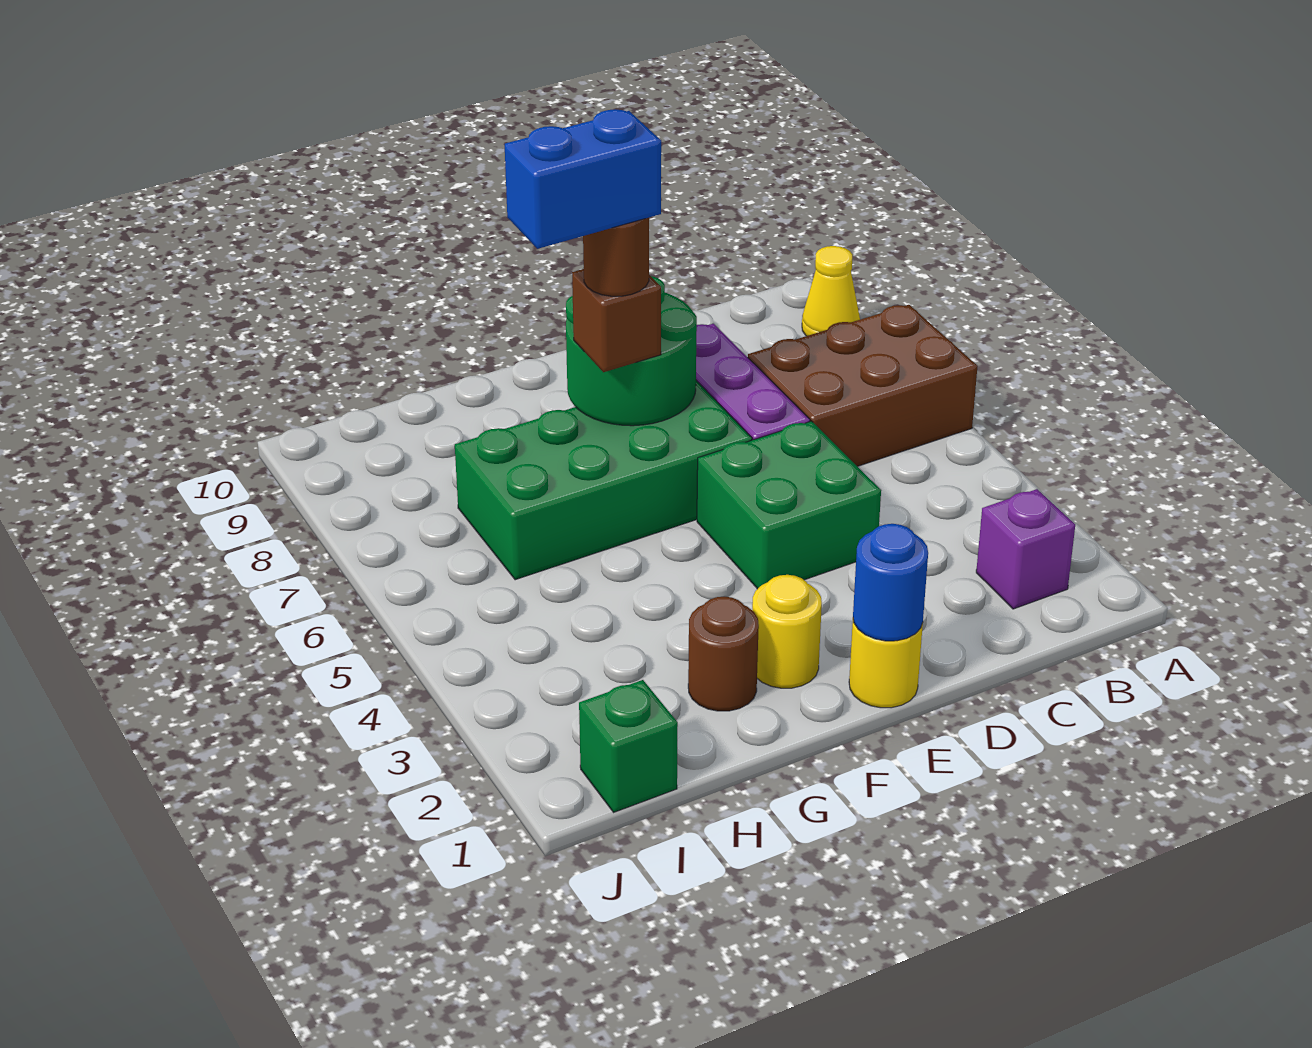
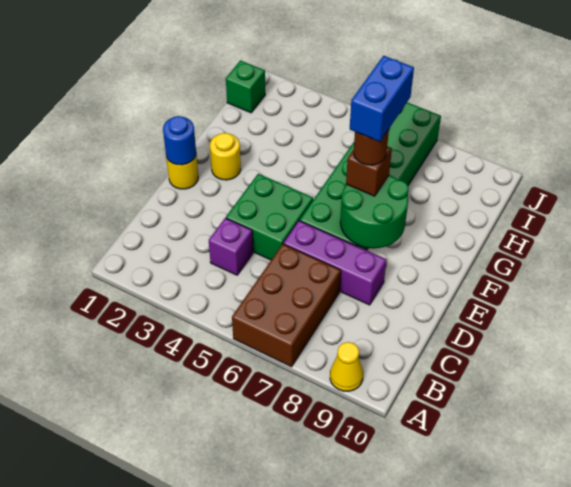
purple 1x1 brick [976,489,1075,609] -> purple 1x1 brick moved to [209,218,253,275]
green 2x4 brick [455,380,752,580] -> green 2x6 brick [300,102,441,250]
brown 1x1 round brick [688,597,759,711] -> none

